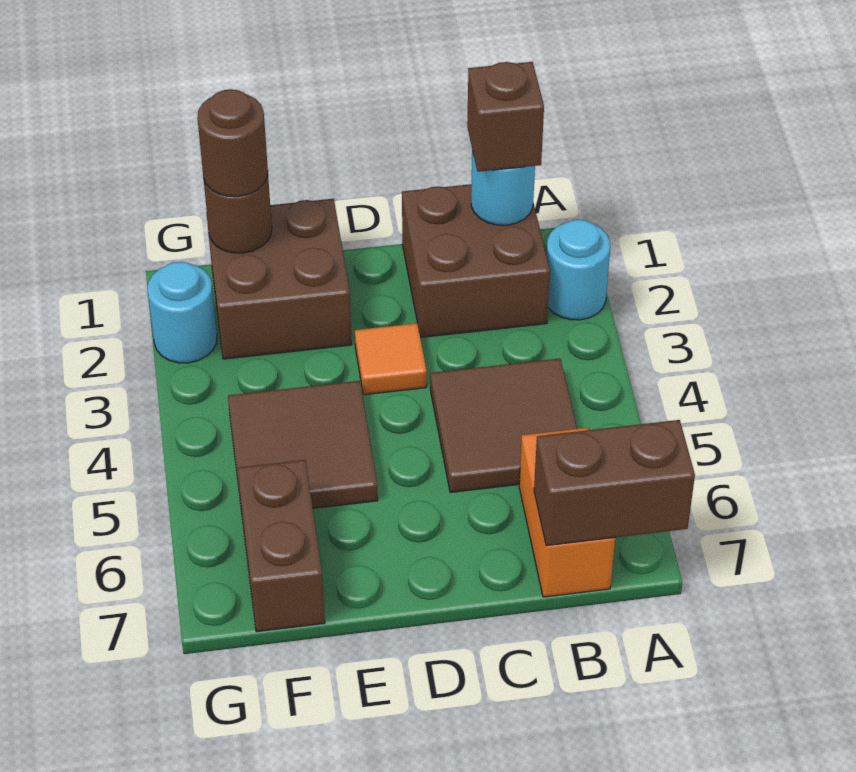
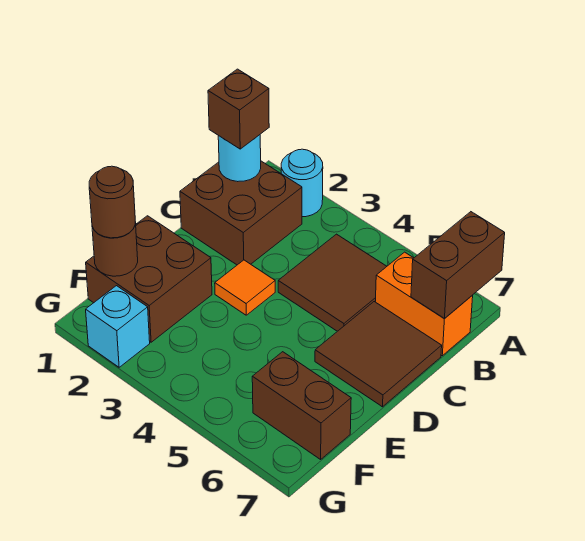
brown 2x2 tile [228,381,378,512] -> brown 2x2 tile moved to [315,302,442,407]
cyan 1x1 round brick [147,262,217,363] -> cyan 1x1 brick [86,286,150,367]

